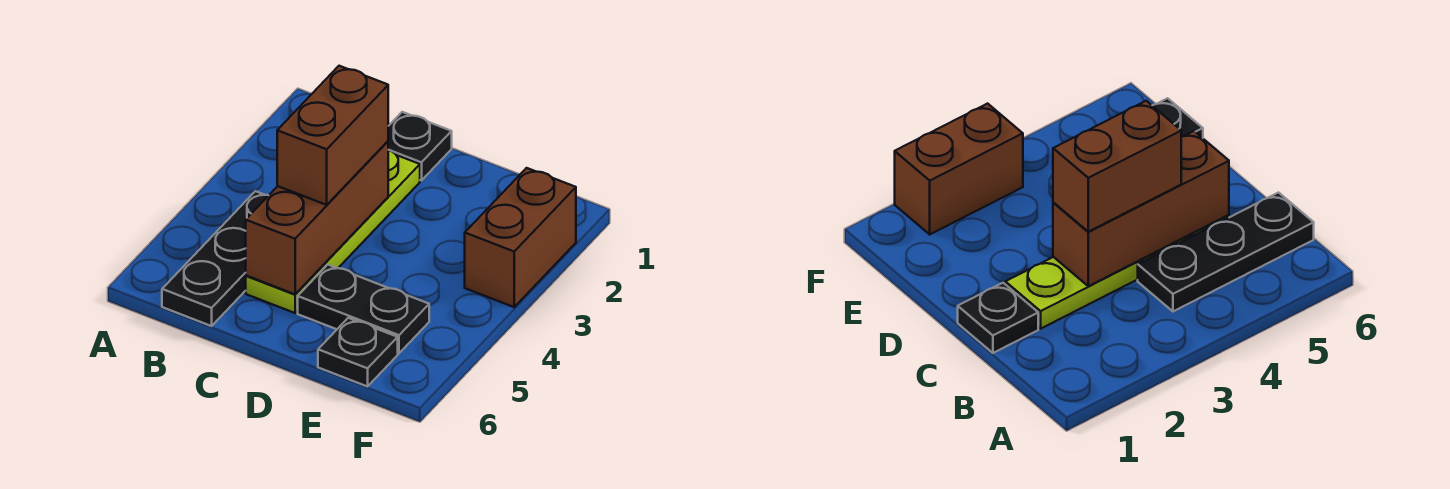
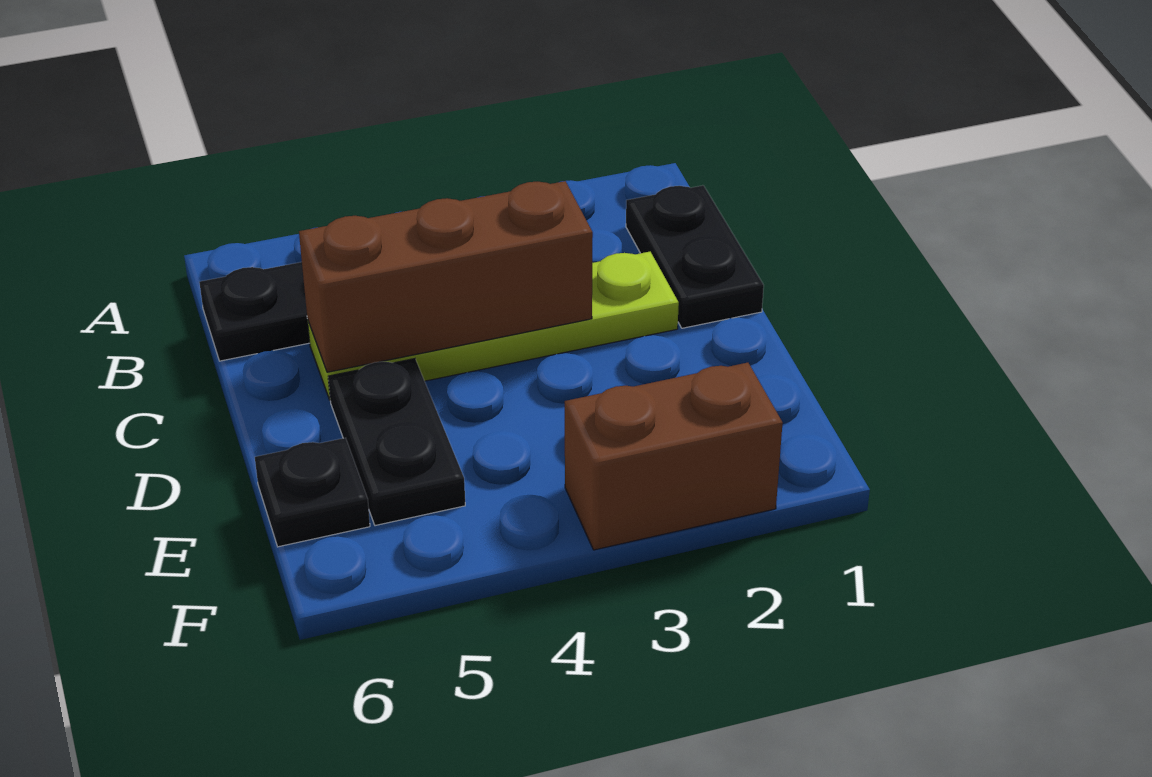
black 1x1 plate [388,112,452,181] -> black 1x2 plate [626,185,764,328]
brown 1x2 brick [277,66,388,205] -> none

